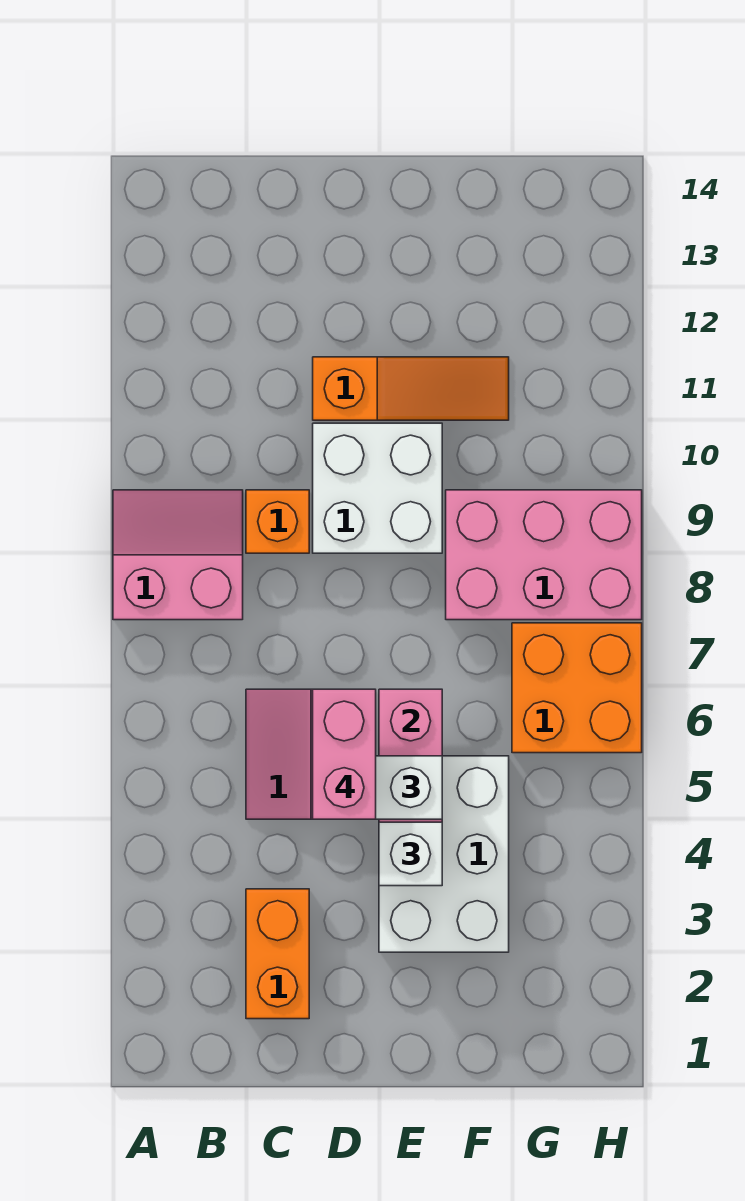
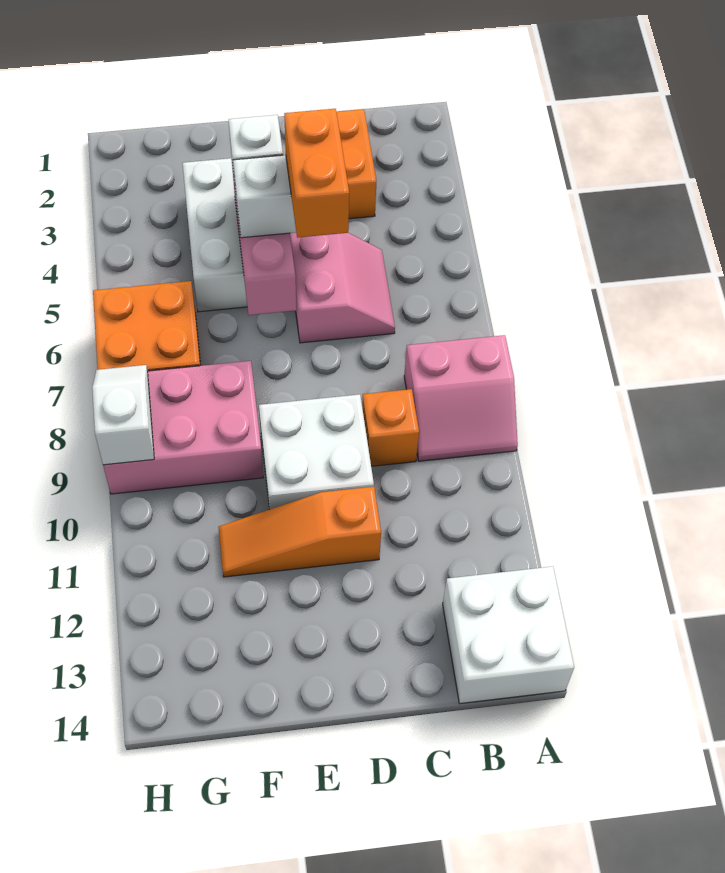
none -> white 2x2 brick [443,566,574,704]
pink 1x2 brick [313,689,376,819] -> orange 1x2 brick [284,109,349,238]
none -> white 1x2 slope [92,365,154,465]

